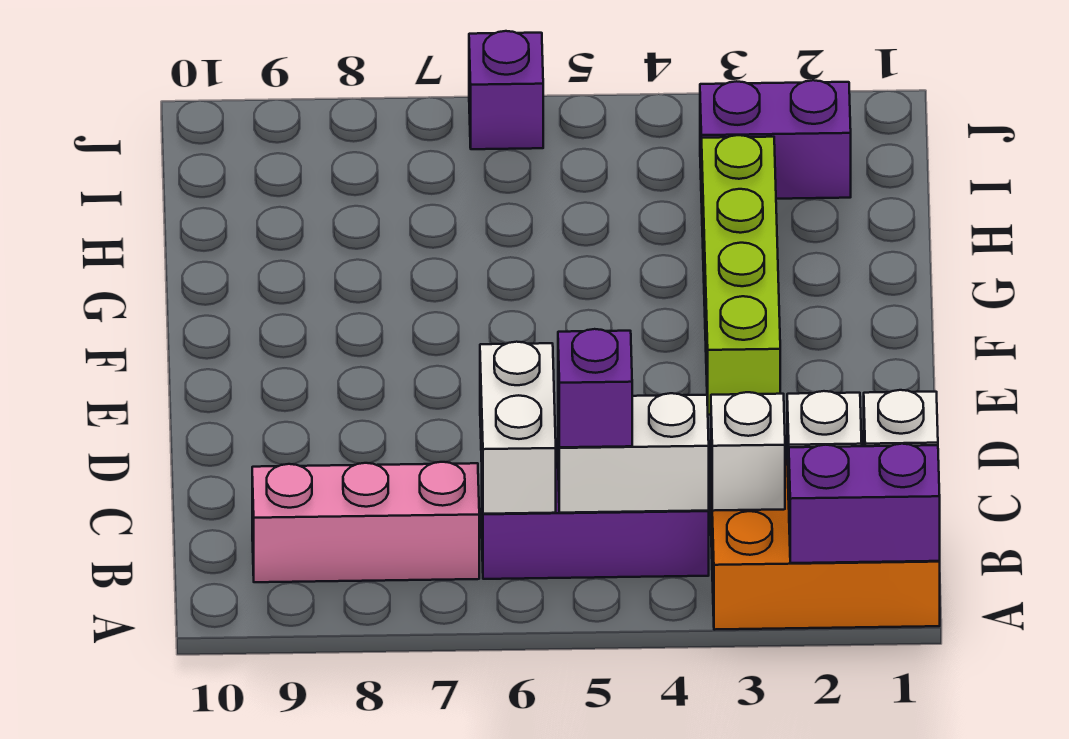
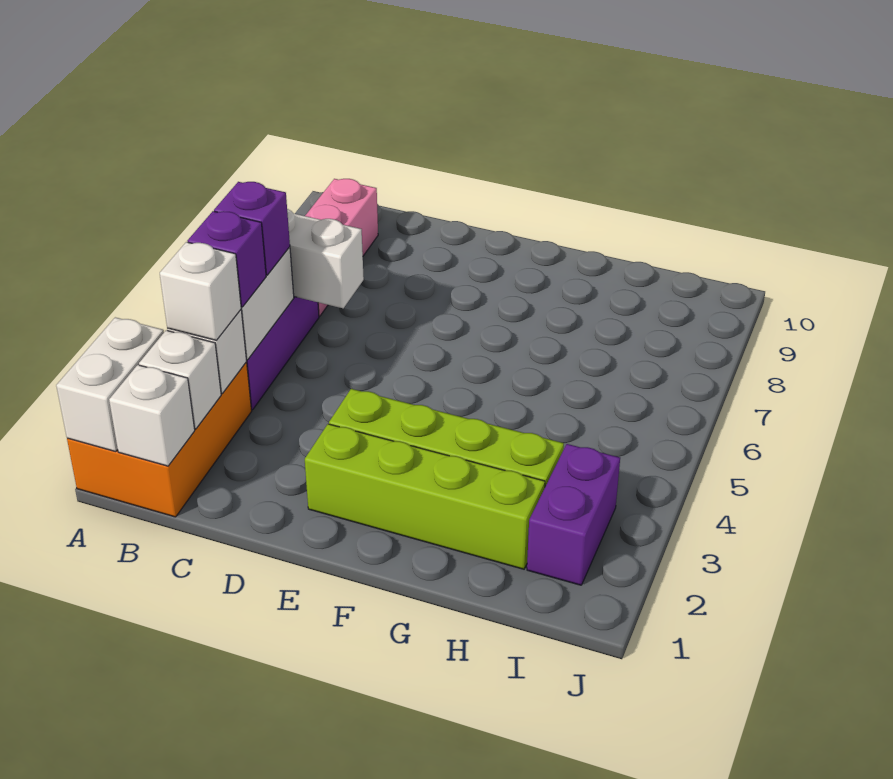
purple 1x2 brick [789,444,940,563] -> white 1x2 brick [56,317,164,452]
none -> white 1x1 brick [160,242,241,340]
none -> lime 1x4 brick [305,424,545,569]
purple 1x1 brick [469,31,543,149] -> purple 1x1 brick moved to [188,211,266,307]

